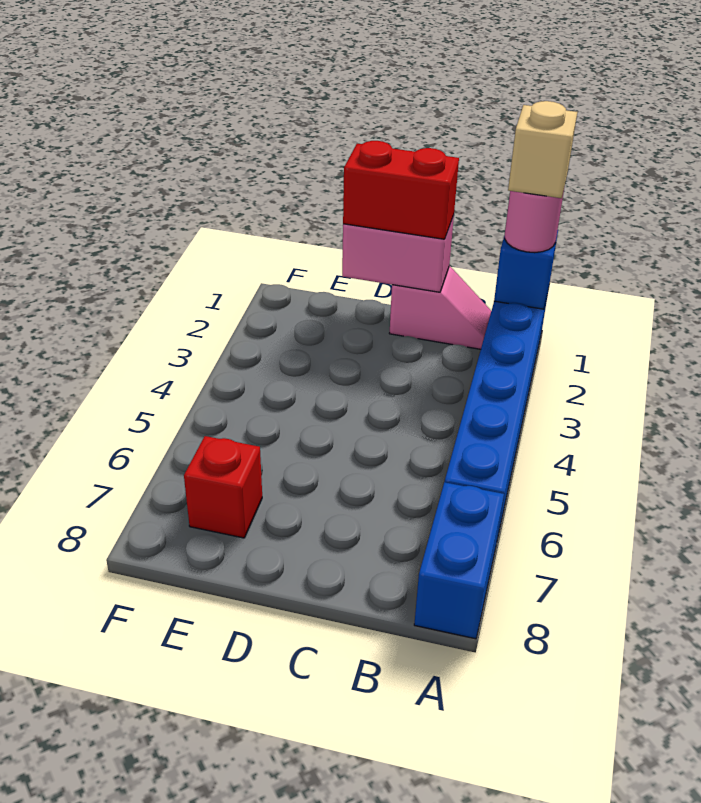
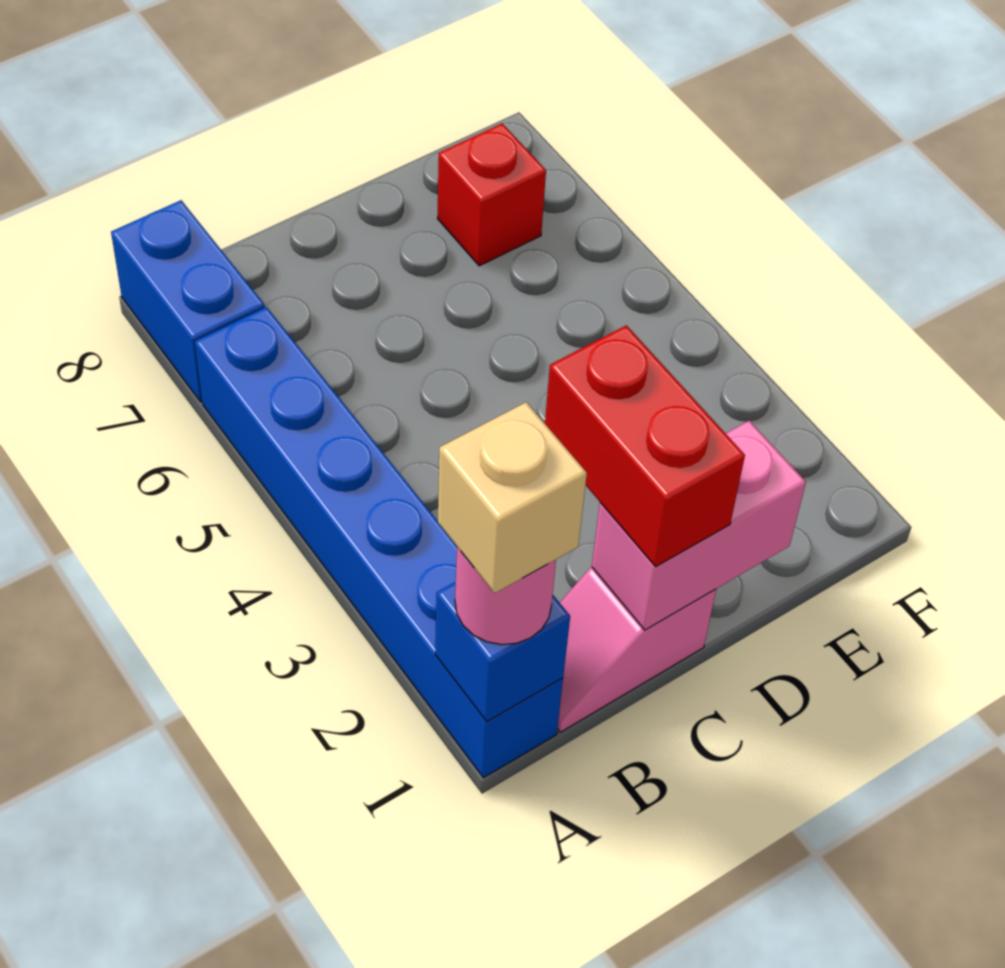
red 1x2 brick [343,141,459,239] -> red 1x2 brick turned to [545,325,745,567]

